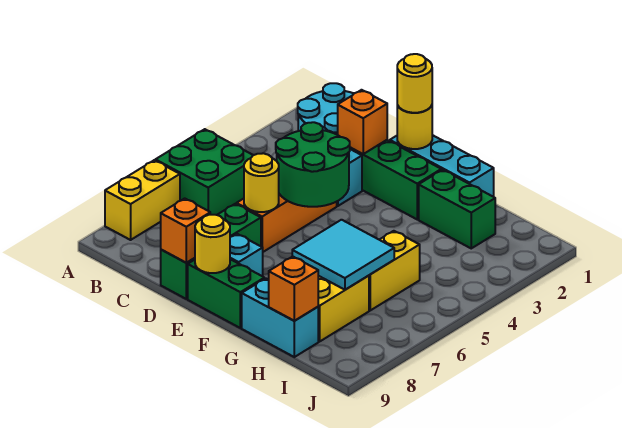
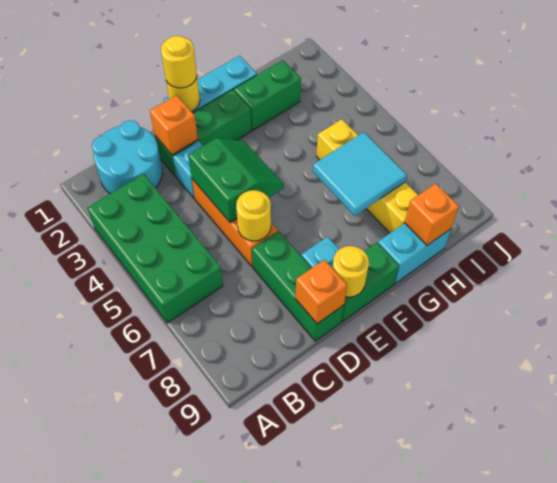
green 2x2 brick [155,129,253,215] -> green 2x4 brick [88,174,223,323]
yellow 1x2 brick [105,160,180,240] -> none
green 2x2 round brick [276,122,350,207] -> green 2x2 slope [188,138,284,223]

